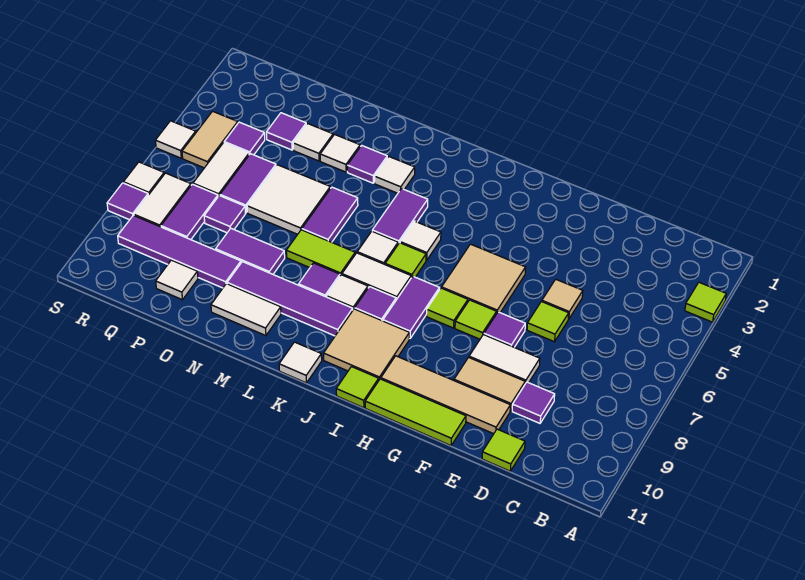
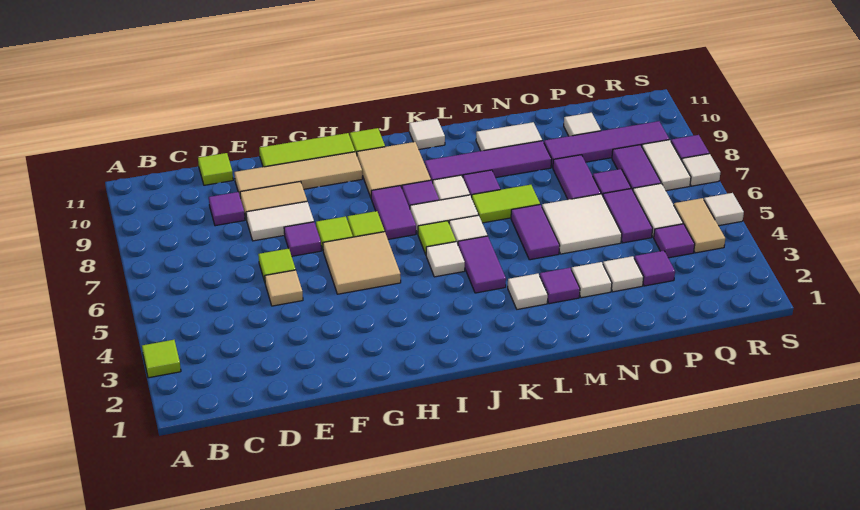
purple 1x2 tile [216,228,285,274] -> purple 1x2 tile turned to [553,155,601,200]

